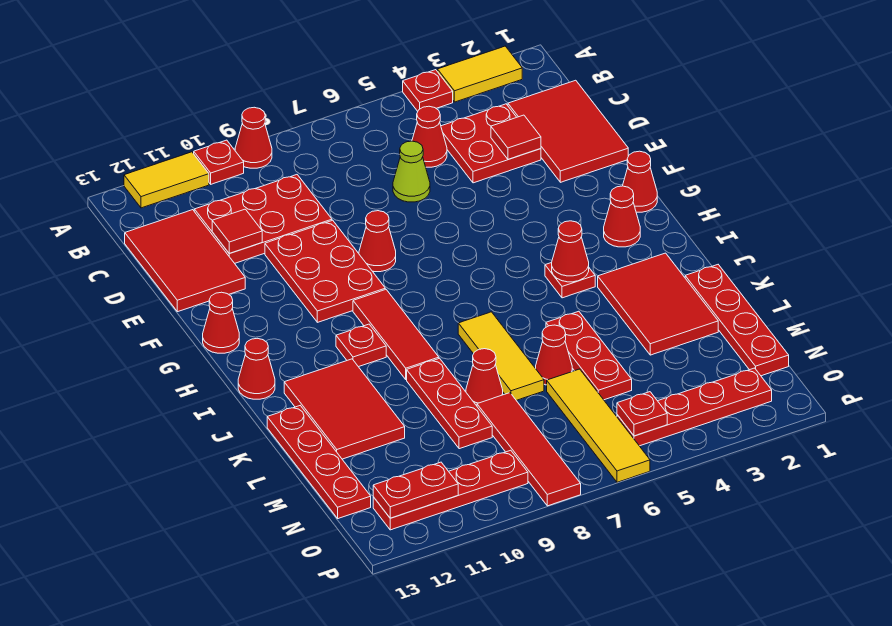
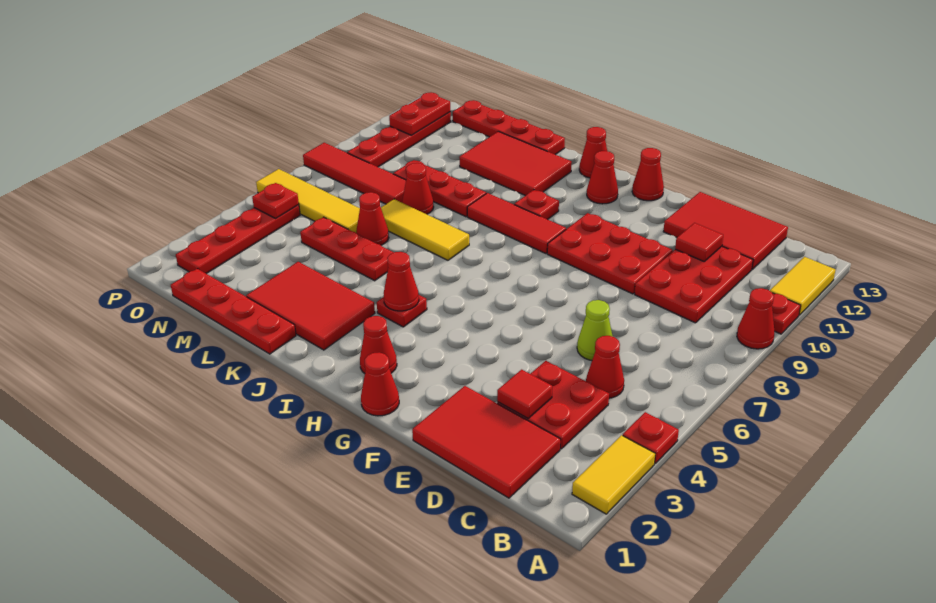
red 1x1 cone [359,211,396,272] -> red 1x1 cone moved to [587,151,618,204]

